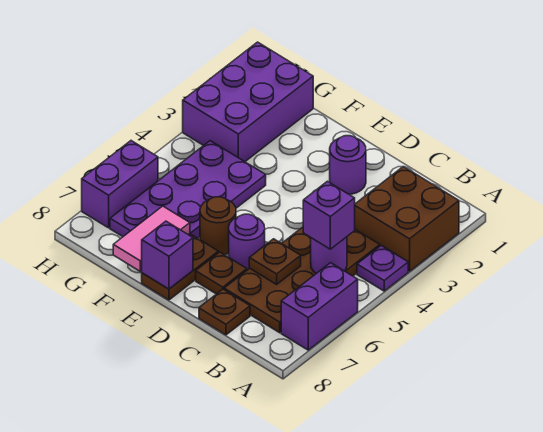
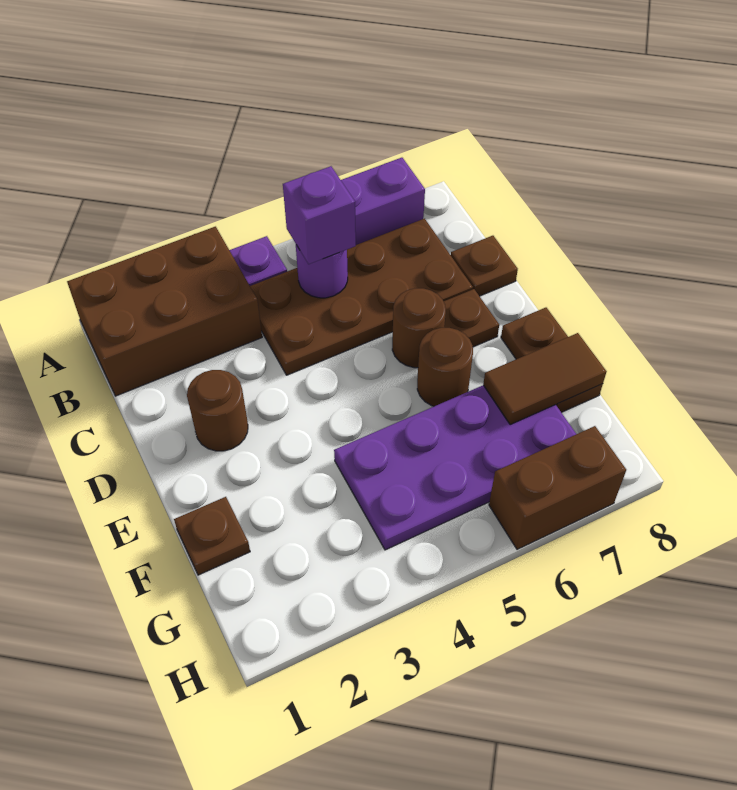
brown 2x2 brick [355,167,459,271] -> brown 2x3 brick [67,227,262,396]
brown 1x1 plate [249,239,301,284] -> brown 1x1 plate moved to [174,497,250,575]
purple 1x1 round brick [330,136,366,194] -> brown 1x1 round brick [187,370,248,451]
purple 1x1 round brick [229,214,265,270] -> brown 1x1 round brick [392,288,446,368]
brown 1x2 plate [142,235,218,300] -> brown 1x2 plate turned to [501,308,603,412]
purple 1x1 brick [142,221,193,289] -> none
pink 1x2 tile [113,206,190,271] -> brown 1x2 tile [483,333,607,425]
purple 2x3 brick [183,42,313,162] -> none
purple 1x2 brick [82,141,158,228] -> brown 1x2 brick [489,426,626,549]

